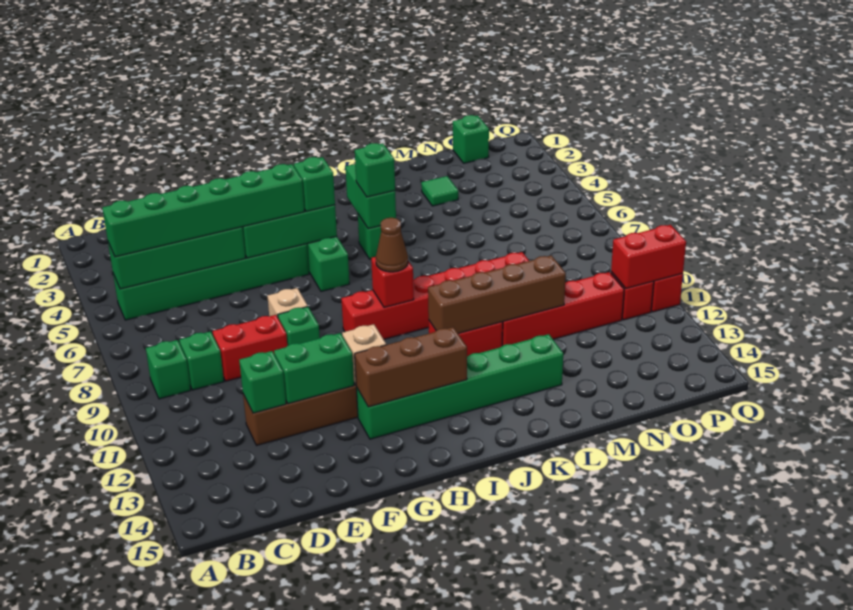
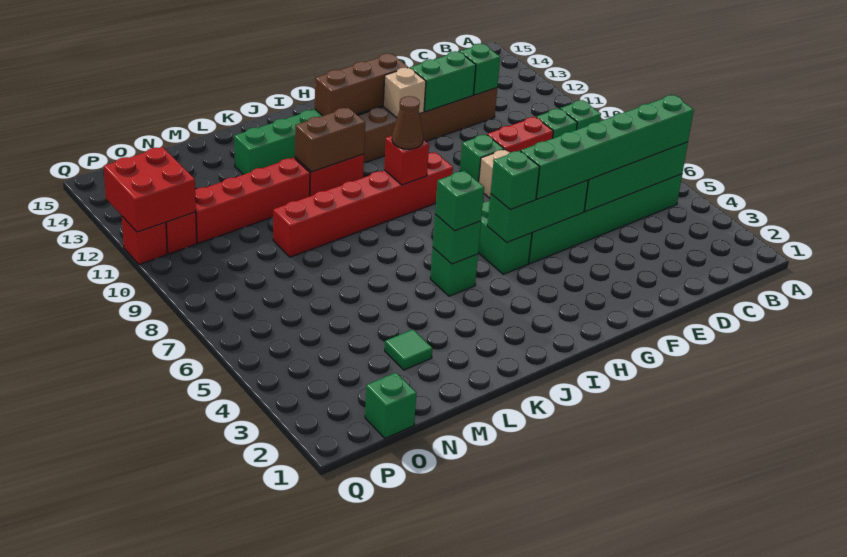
green 1x2 brick [345,164,396,229] -> green 1x1 brick [433,215,481,264]
brown 1x4 brick [428,255,566,334] -> brown 1x2 brick [295,108,365,172]
red 1x2 brick [611,225,686,289] -> red 2x2 brick [104,147,196,232]

